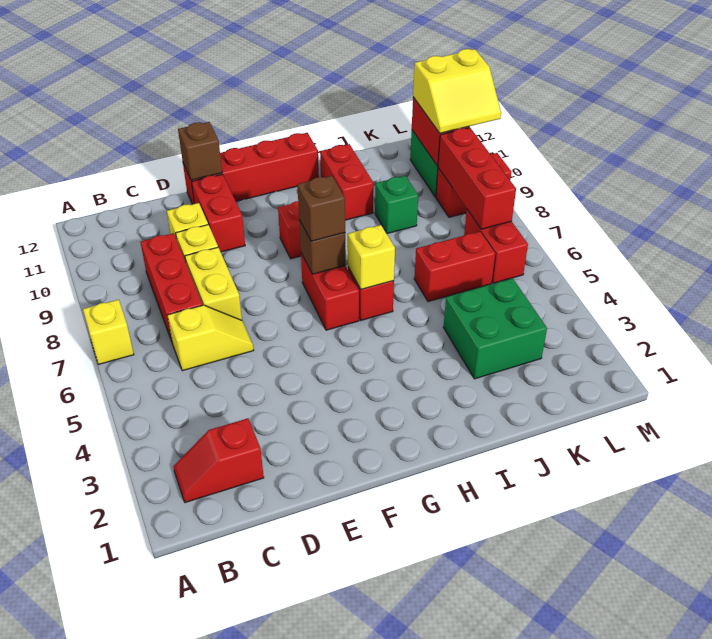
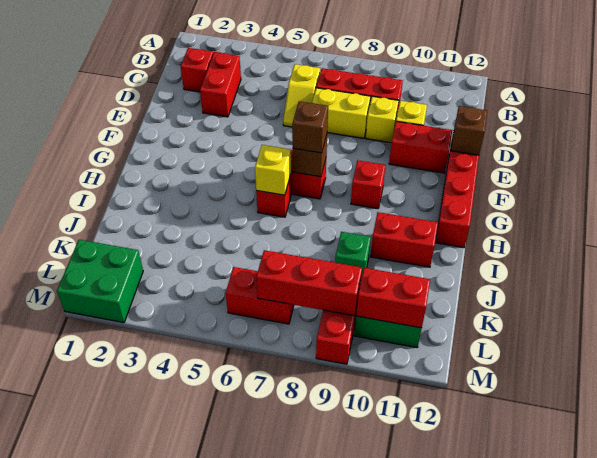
yellow 1x1 brick [83,300,134,364] -> none
green 2x2 brick [443,278,547,379] -> green 2x2 brick moved to [57,240,143,323]
red 1x2 brick [414,231,495,302] -> red 1x2 brick moved to [200,52,241,117]
yellow 2x2 slope [413,49,501,133] -> none

